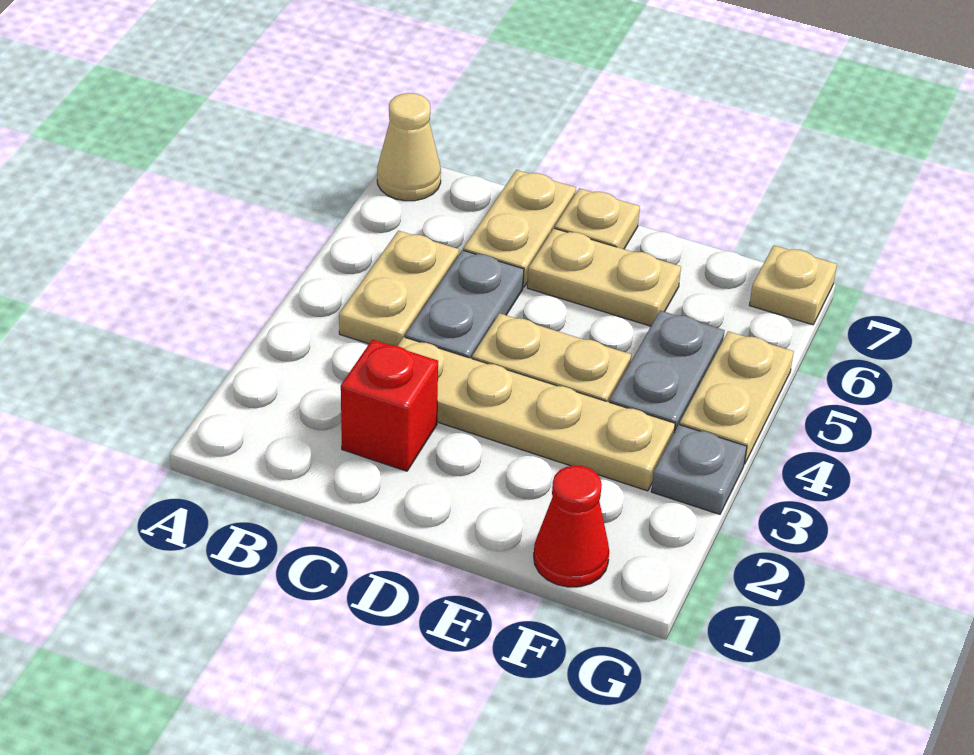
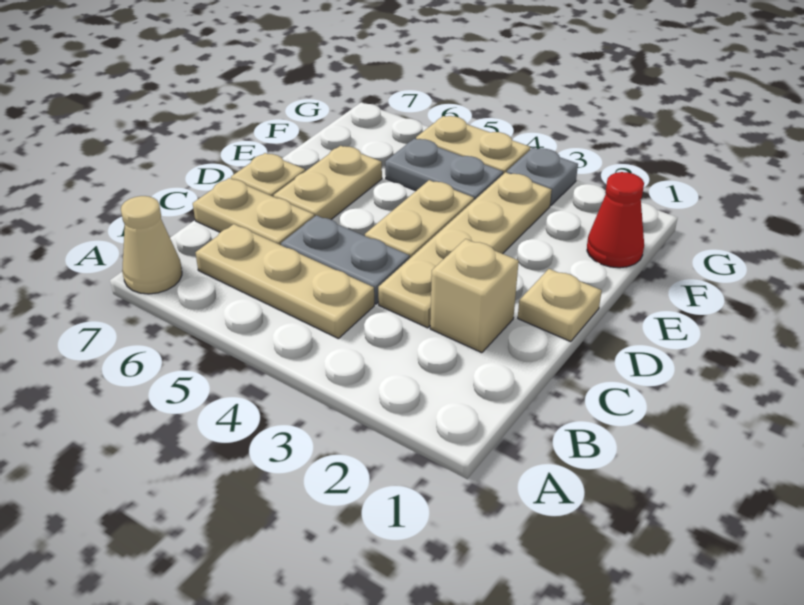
tan 1x2 plate [339,231,459,346] -> tan 1x3 plate [195,224,374,339]
red 1x1 brick [341,340,438,471] -> tan 1x1 brick [430,239,519,353]
tan 1x1 plate [750,245,837,325] -> tan 1x1 plate moved to [518,269,602,342]

